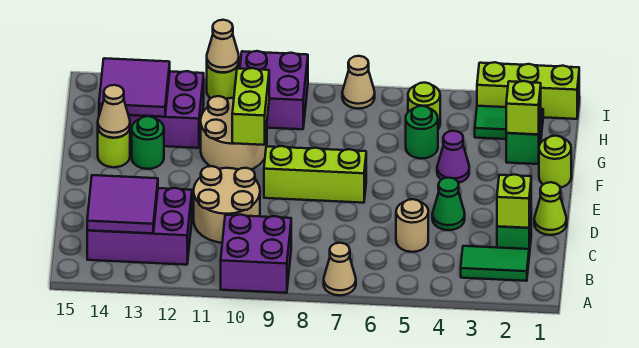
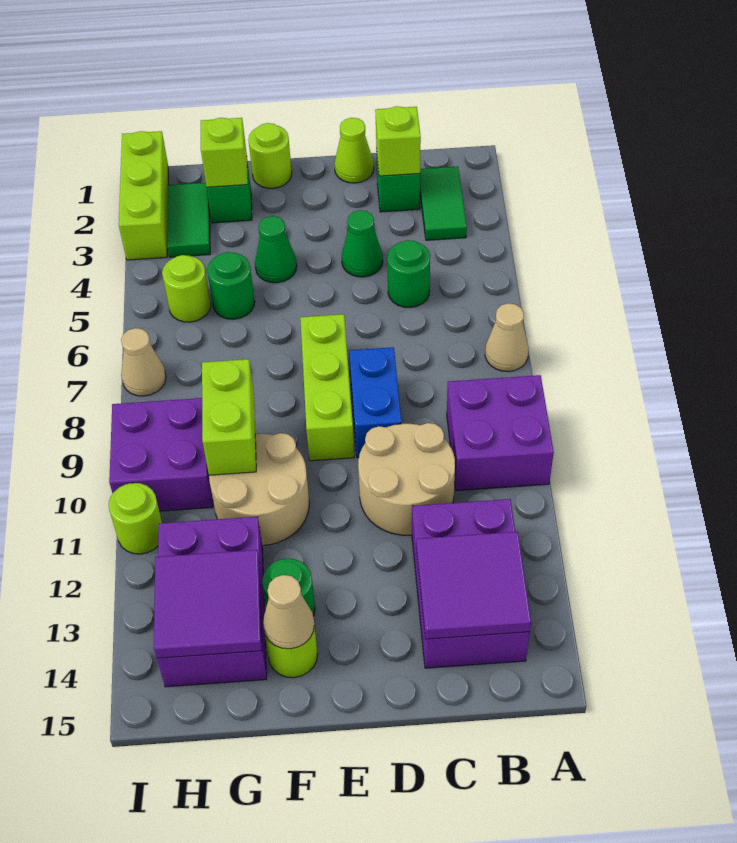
tan 1x1 round brick [396,199,428,252] -> green 1x1 round brick [387,240,430,307]
none -> blue 1x2 brick [349,347,401,458]
purple 1x1 cone [437,131,469,183] -> green 1x1 cone [255,216,297,283]
lime 1x2 brick [232,68,269,145] -> lime 1x2 brick turned to [202,359,256,475]
tan 1x1 cone [207,20,239,72] -> none

